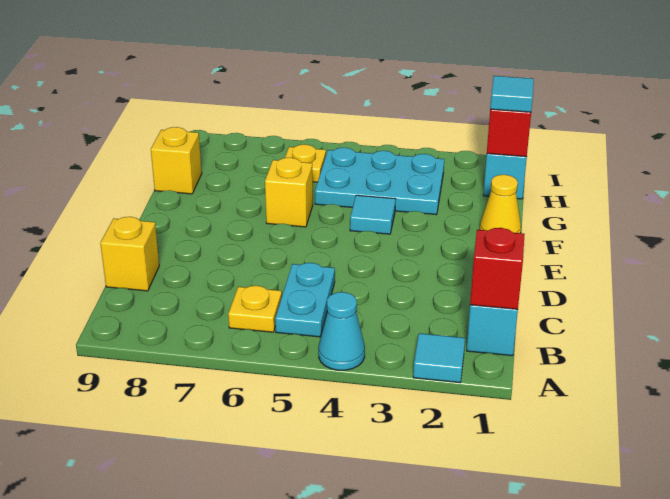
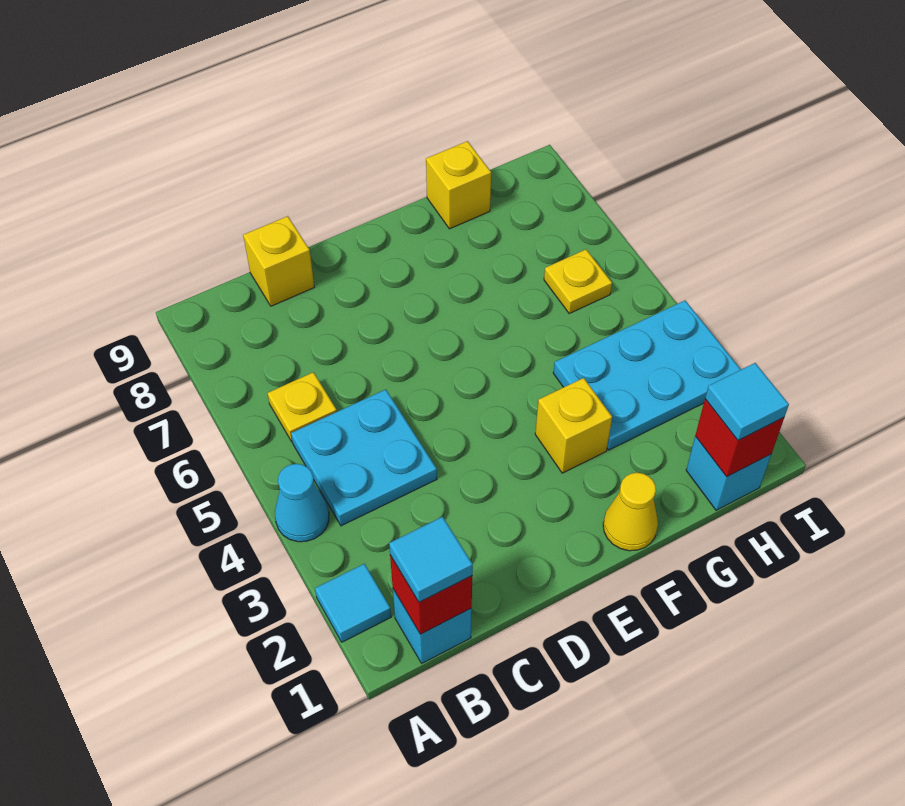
cyan 1x2 plate [275,263,335,337] -> cyan 2x2 plate [291,389,437,526]
cyan 1x1 tile [350,195,395,234] -> cyan 1x1 tile moved to [389,517,473,602]
yellow 1x1 brick [265,158,313,227] -> yellow 1x1 brick moved to [535,378,612,473]
cyan 2x3 plate [315,148,444,215] -> cyan 2x3 plate turned to [553,301,741,450]

